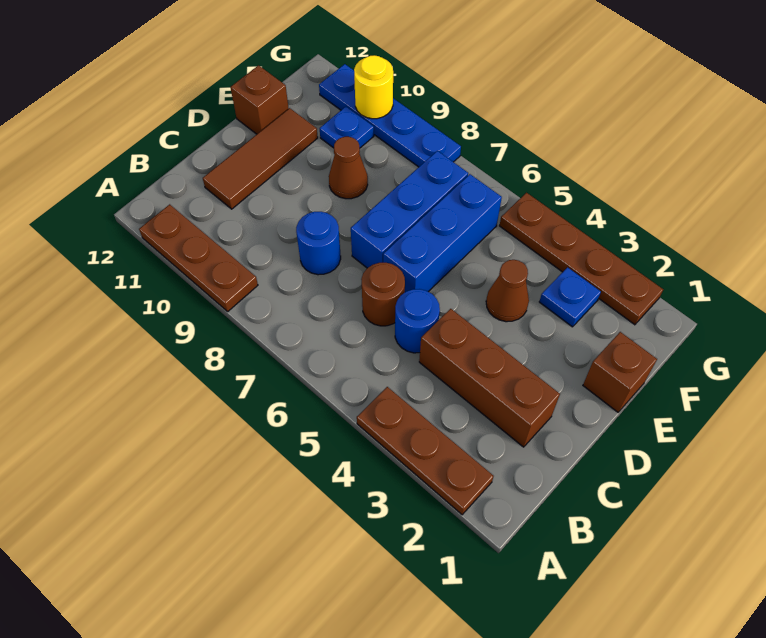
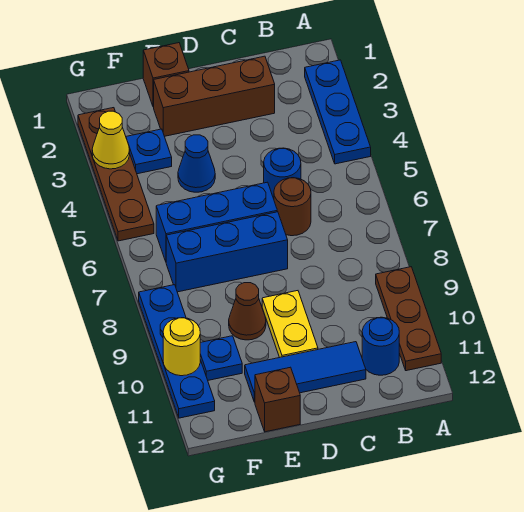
brown 1x3 plate [357,387,493,515] -> blue 1x3 plate [305,60,371,164]
brown 1x3 brick [419,309,560,447] -> brown 1x3 brick turned to [154,56,275,136]
blue 1x1 round brick [296,212,341,275] -> blue 1x1 round brick moved to [362,317,399,375]
brown 1x3 tile [203,108,318,209] -> blue 1x3 tile [245,342,366,402]
none -> yellow 1x2 plate [262,291,318,358]
brown 1x1 cone [486,260,529,322] -> blue 1x1 cone [178,135,215,192]
none -> yellow 1x1 cone [92,111,130,169]

